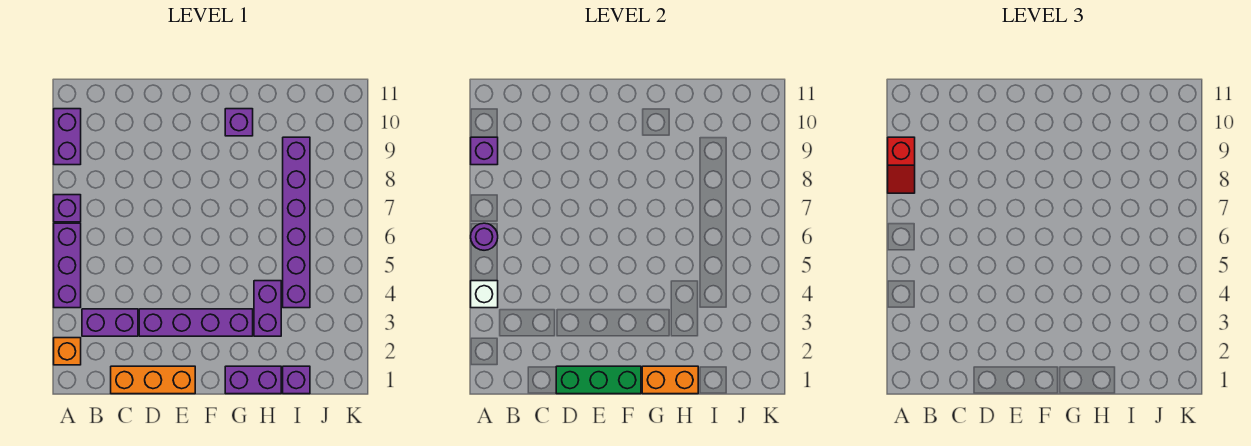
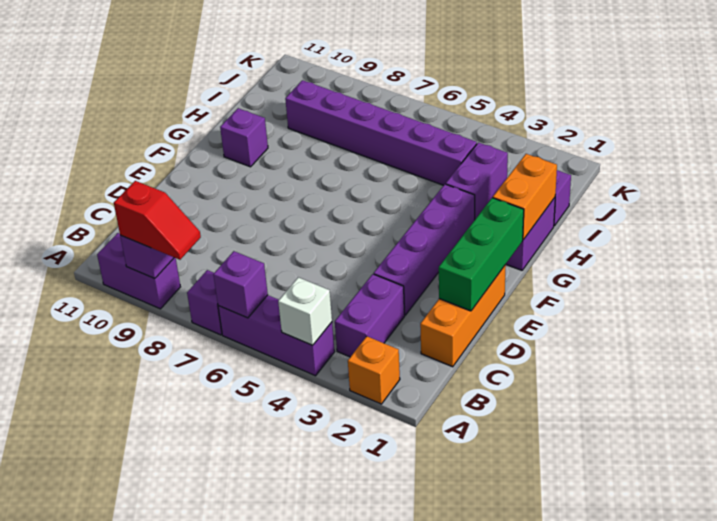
purple 1x1 round brick [471,223,498,250] -> purple 1x1 brick [213,251,268,318]
purple 1x2 brick [254,281,281,336] -> purple 1x2 brick turned to [446,142,508,219]

